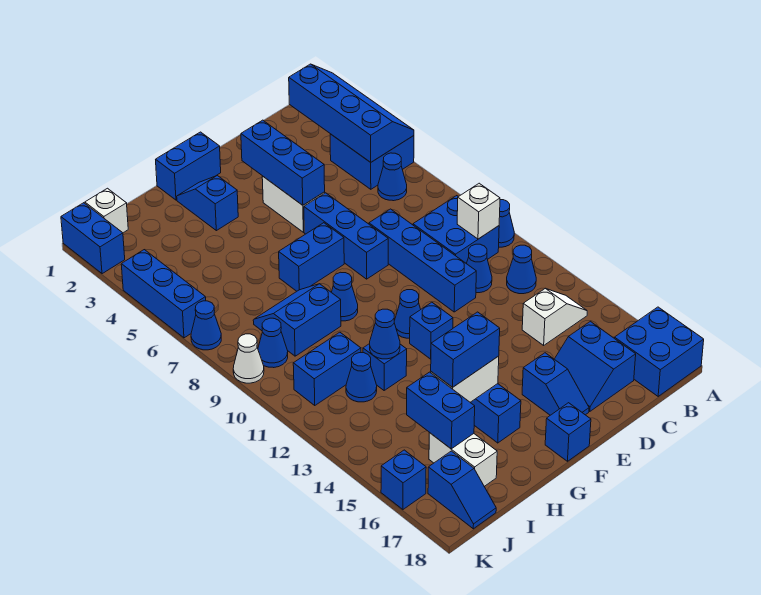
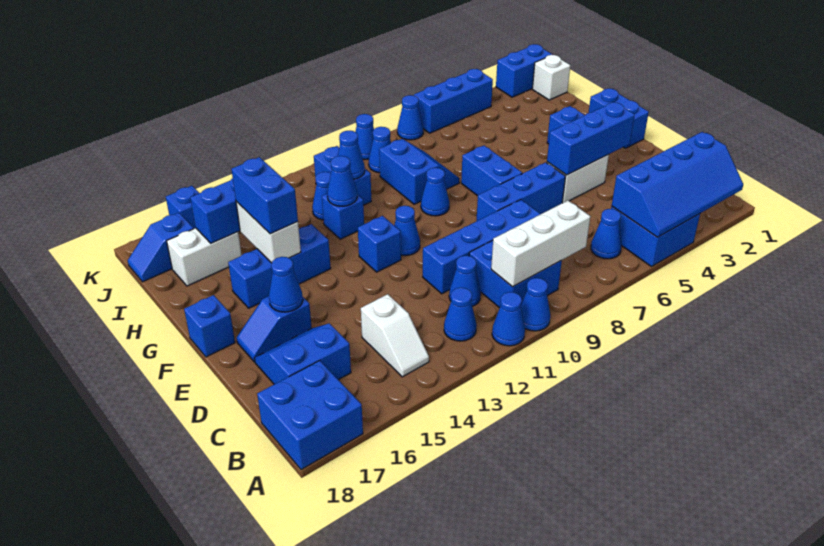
none -> blue 1x1 cone [492,292,525,346]
white 1x1 brick [457,183,500,239] -> white 1x3 brick [491,201,590,287]
none -> blue 1x1 cone [269,257,303,312]
none -> blue 1x1 cone [338,131,365,179]
white 1x1 cone [233,334,264,383] -> blue 1x1 cone [355,114,374,159]

